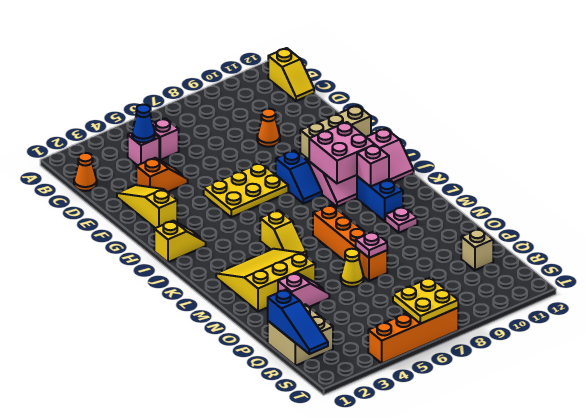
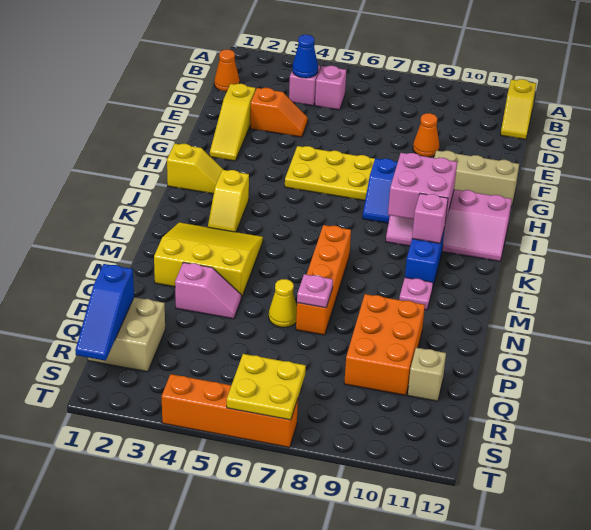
yellow 1x3 slope [117,185,177,228] -> yellow 1x3 slope turned to [210,84,256,161]
yellow 1x2 slope [260,210,306,256] -> yellow 1x2 slope moved to [208,170,249,232]
none -> orange 2x3 brick [344,294,425,396]

